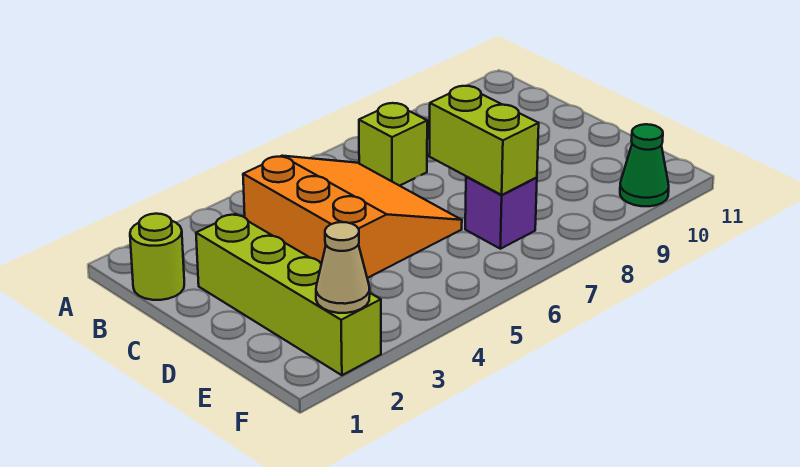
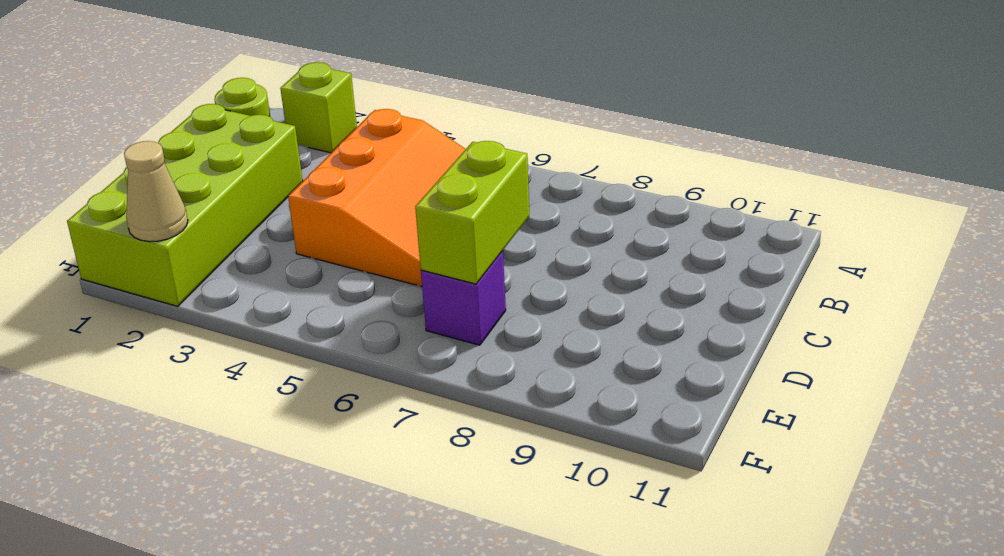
lime 1x1 brick [359,103,427,186] -> lime 1x1 brick moved to [280,62,357,153]
lime 1x4 brick [196,214,381,375] -> lime 2x4 brick [67,104,303,306]
green 1x1 cone [620,124,669,206] -> none

